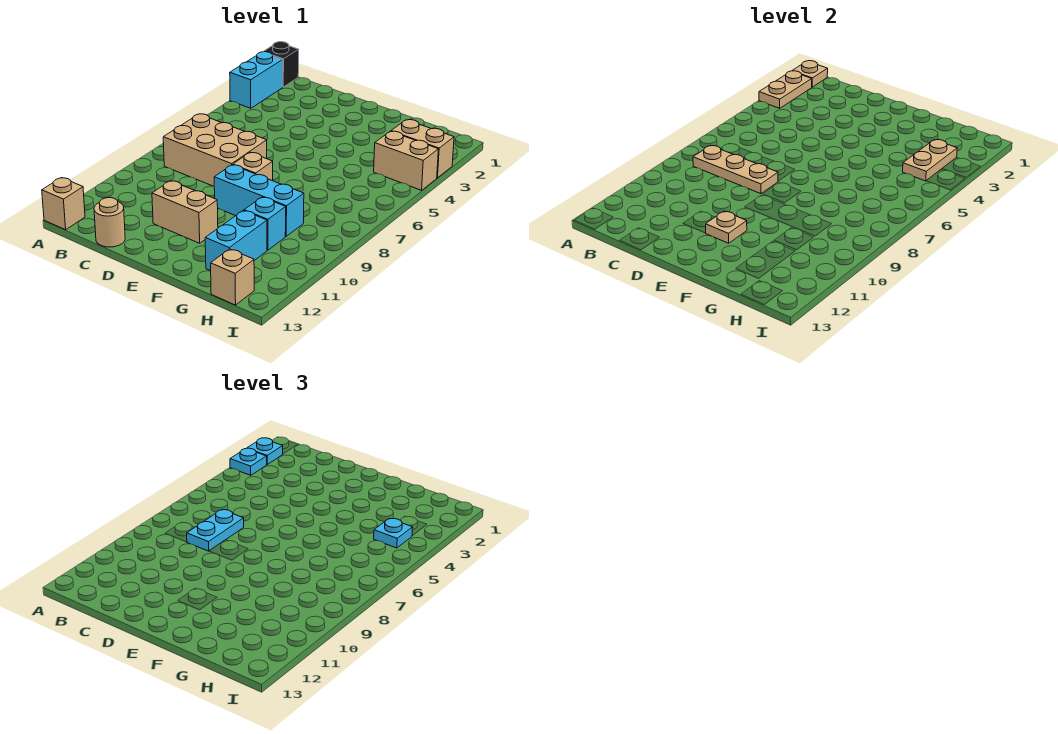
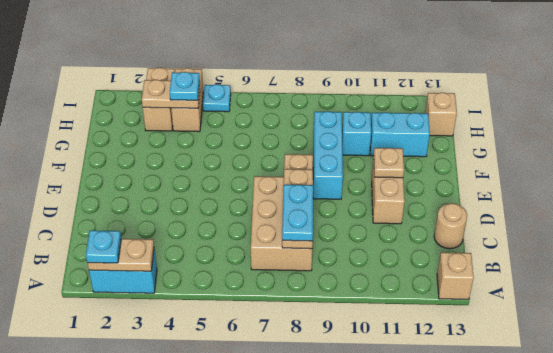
black 1x1 brick [263,42,299,87] -> none
tan 1x1 plate [792,61,828,87] -> none
cyan 1x1 plate [230,448,267,475] -> cyan 1x1 plate moved to [203,84,231,112]
cyan 1x2 plate [187,510,244,551] -> cyan 1x2 plate turned to [282,185,313,241]

